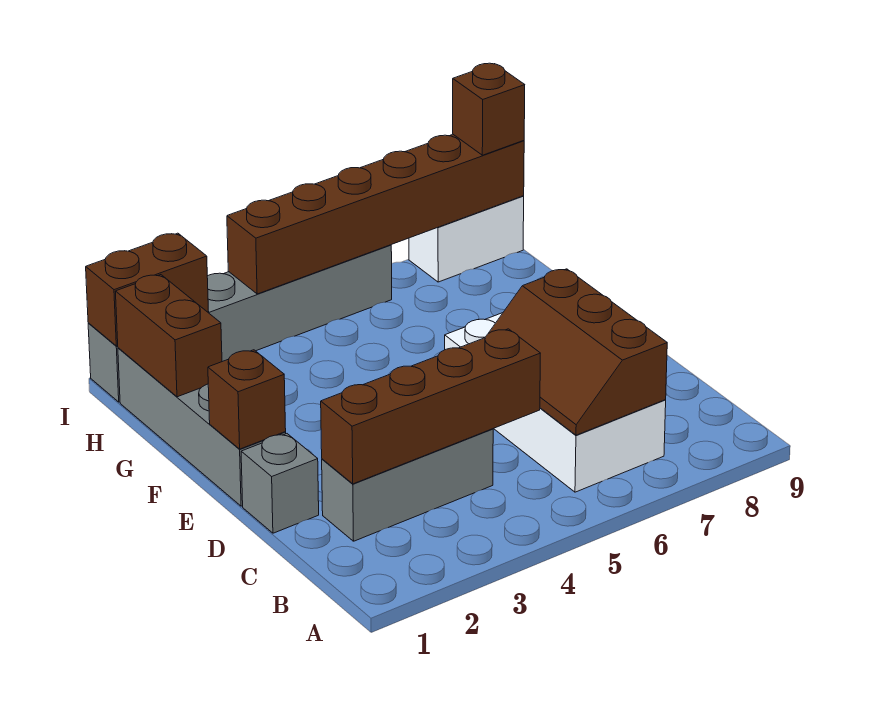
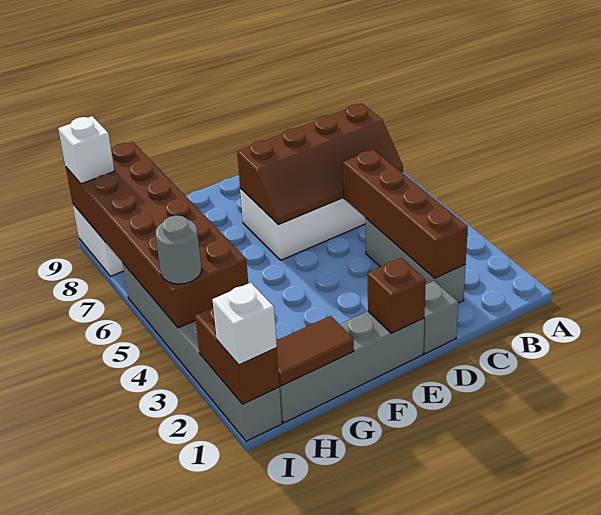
brown 2x3 slope [489,269,667,435] -> brown 2x4 slope [237,103,403,224]
brown 1x2 brick [115,275,222,397] -> brown 1x2 tile [276,316,354,386]
none -> white 1x1 brick [212,283,277,365]
brown 1x6 brick [227,135,524,294] -> brown 2x6 brick [66,142,248,328]
none -> grey 1x1 round brick [156,215,202,284]
brown 1x1 brick [453,63,525,155] -> white 1x1 brick [58,116,114,184]

